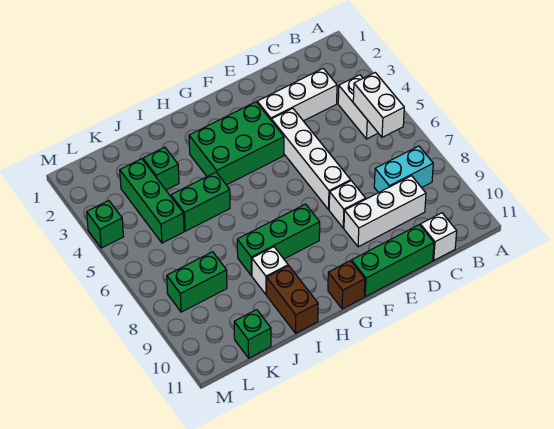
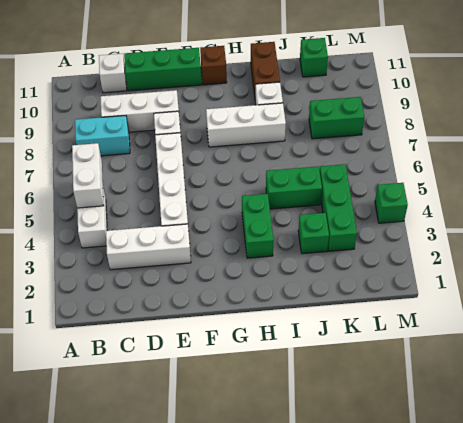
green 2x3 brick [189,102,284,185] -> green 1x2 brick [242,194,274,258]
green 1x3 brick [237,204,320,276] -> white 1x3 brick [206,103,286,147]

